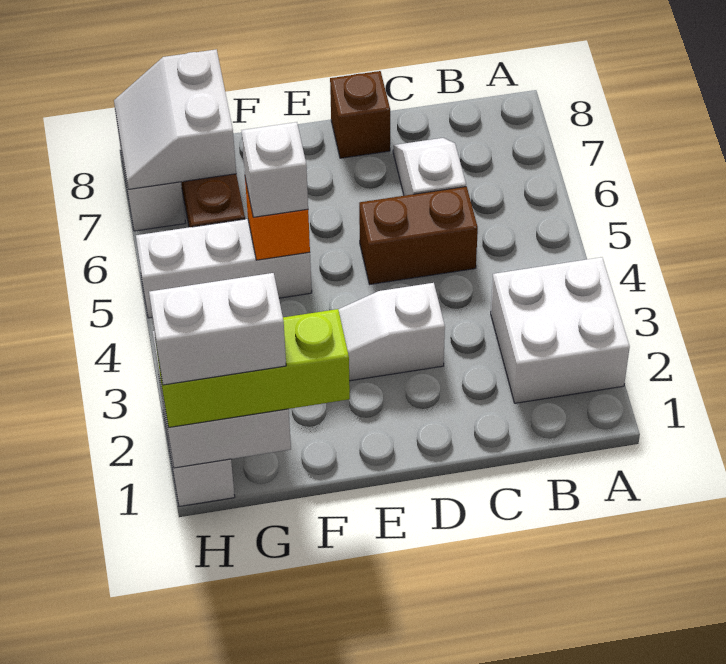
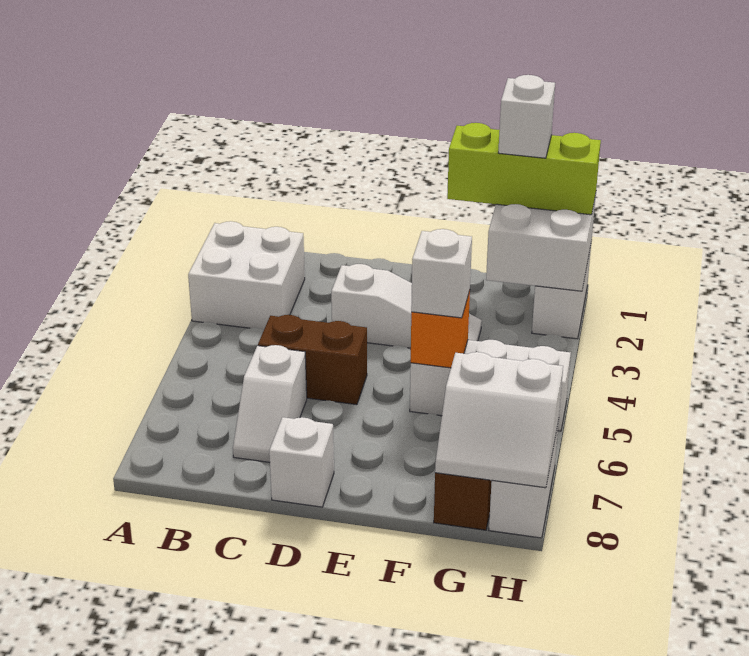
brown 1x1 brick [330,71,390,158] -> white 1x1 brick [269,417,334,507]
white 1x2 brick [149,273,286,385] -> white 1x1 brick [498,75,555,158]
white 2x2 slope [114,49,236,189] -> white 2x2 slope turned to [435,352,563,488]

